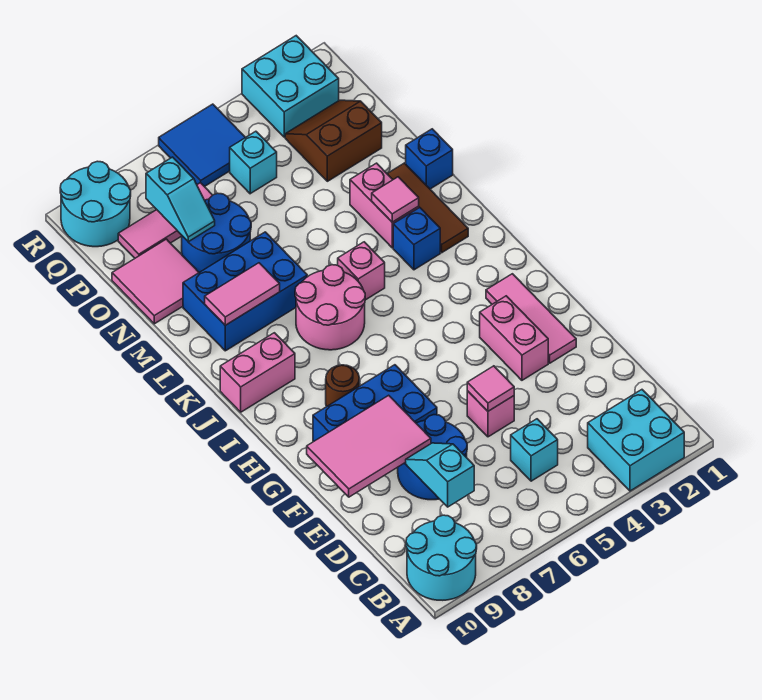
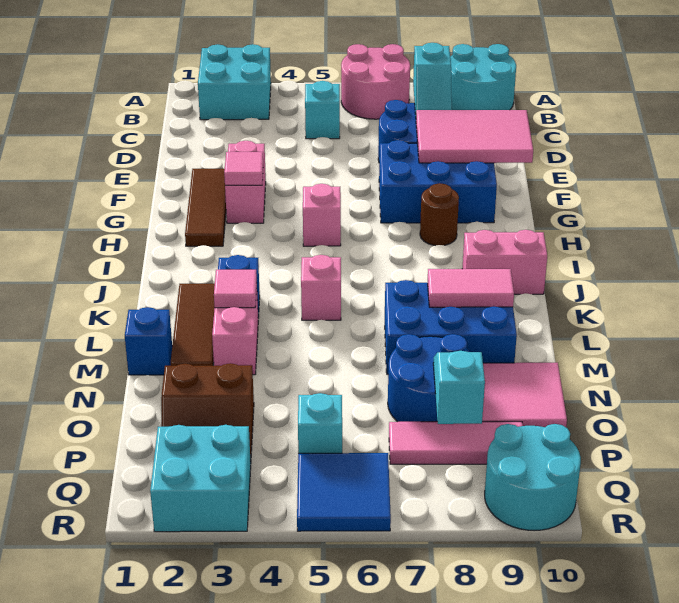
pink 1x1 brick [467,391,514,437] -> pink 1x1 brick moved to [303,184,341,246]
pink 1x1 tile [467,366,514,411] -> pink 1x1 tile moved to [224,152,263,185]
pink 1x3 tile [486,274,576,363] -> brown 1x3 tile [185,169,226,246]
pink 2x2 round brick [295,265,365,350] -> pink 2x2 round brick moved to [341,44,410,119]

